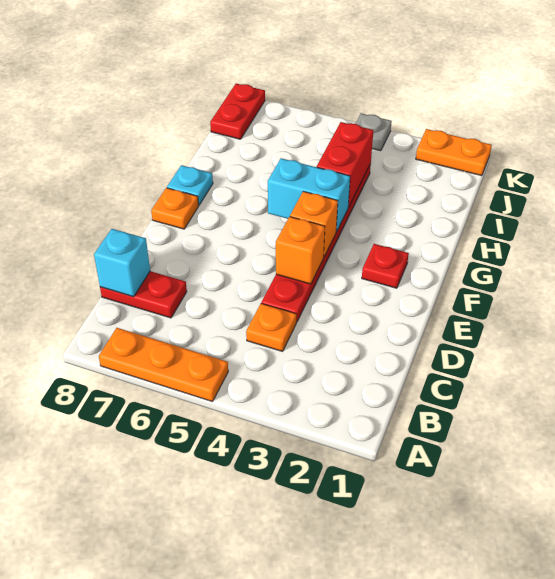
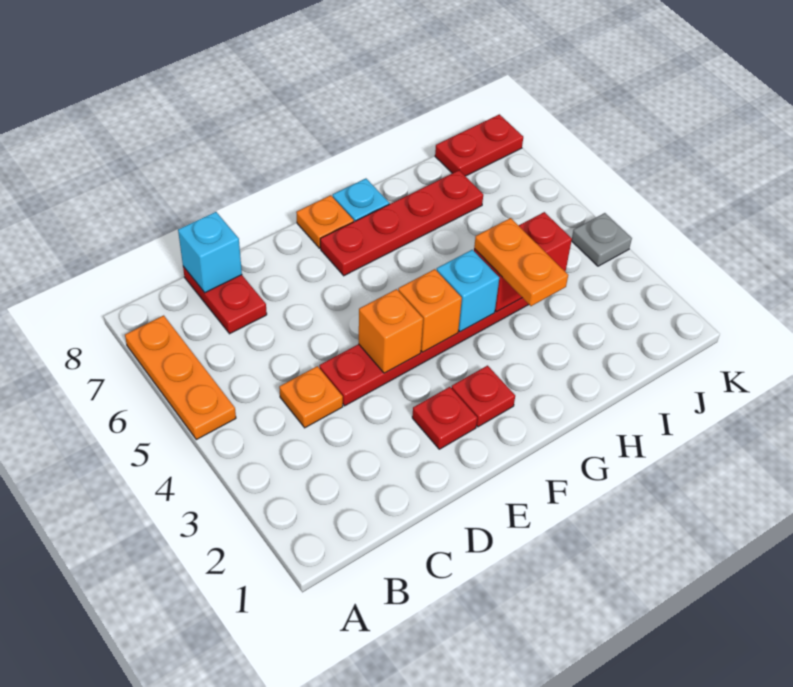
none -> red 1x1 plate [412,387,477,449]
none -> red 1x4 plate [320,170,483,276]
cyan 1x2 brick [268,158,350,232] -> cyan 1x1 brick [437,250,499,332]
orange 1x2 plate [416,129,492,176] -> orange 1x2 plate moved to [474,218,568,306]

